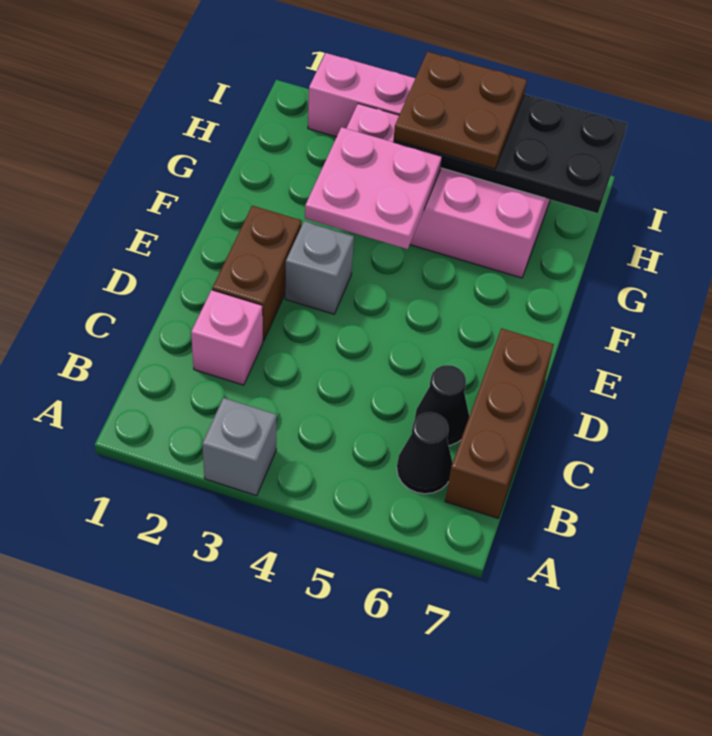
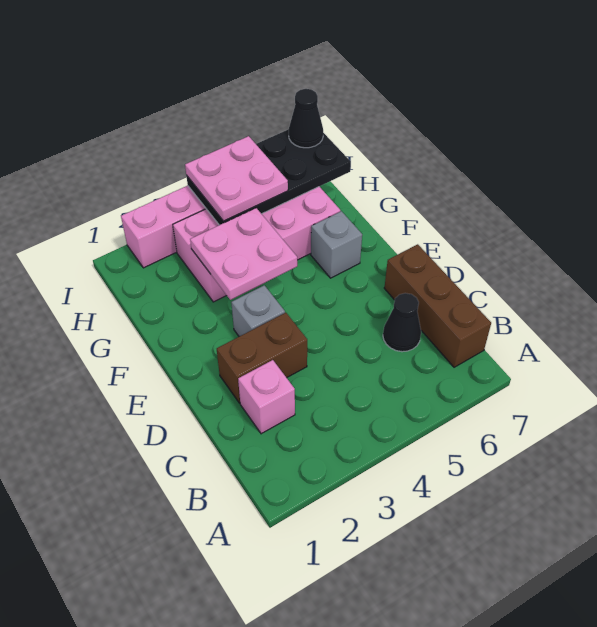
grey 1x1 brick [202,398,276,496] -> grey 1x1 brick moved to [311,211,362,278]
black 1x1 cone [397,412,452,494] -> black 1x1 cone moved to [289,89,323,148]
brown 1x2 brick [212,206,302,341] -> brown 1x2 brick turned to [217,313,307,403]
brown 2x2 plate [394,52,527,169] -> pink 2x2 plate [185,136,288,221]

